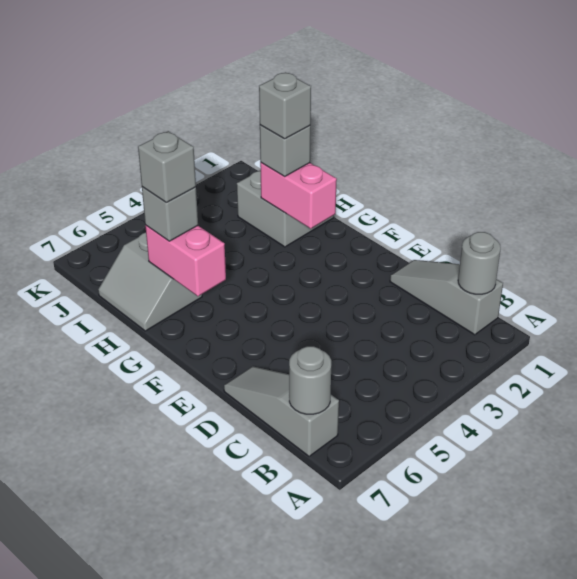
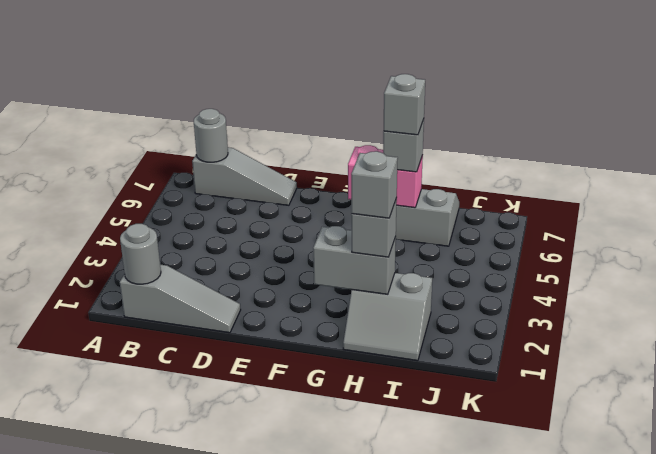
pink 1x2 brick [260,163,337,229] -> grey 1x2 brick [313,226,396,294]

